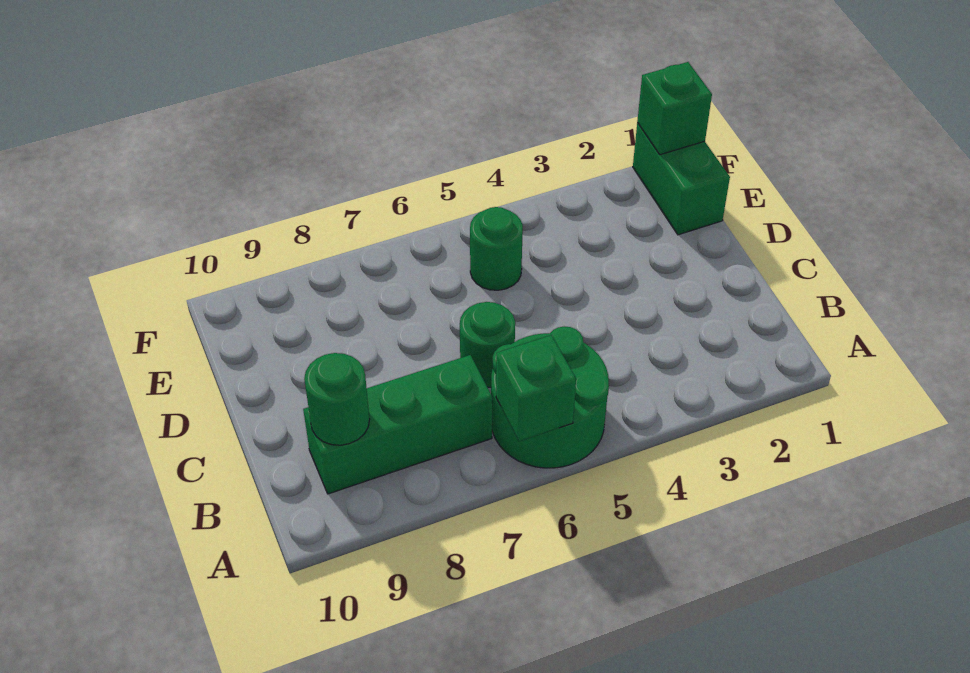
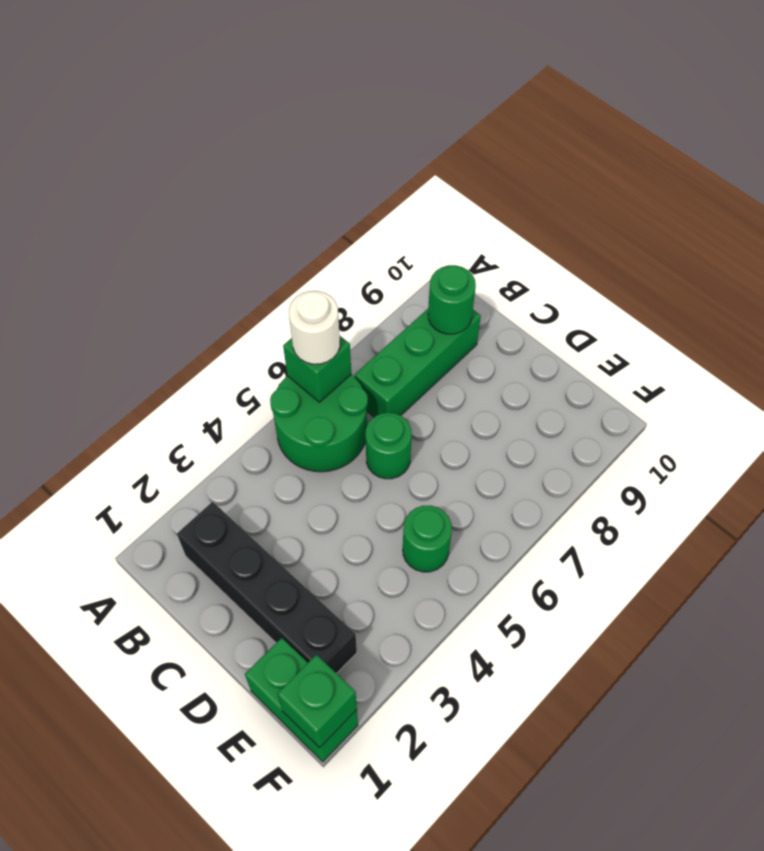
none -> white 1x1 round brick [289,291,340,364]
none -> black 1x4 brick [177,502,357,674]

